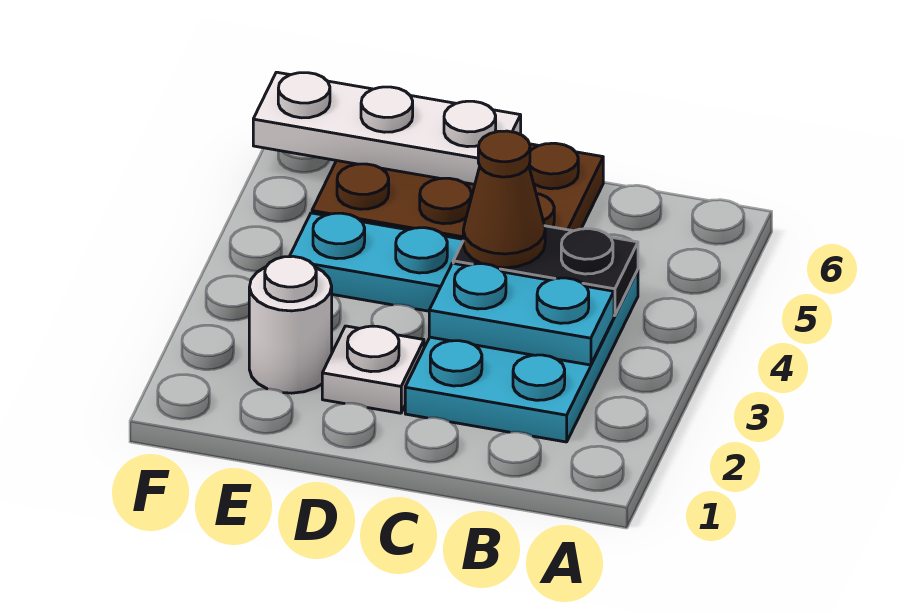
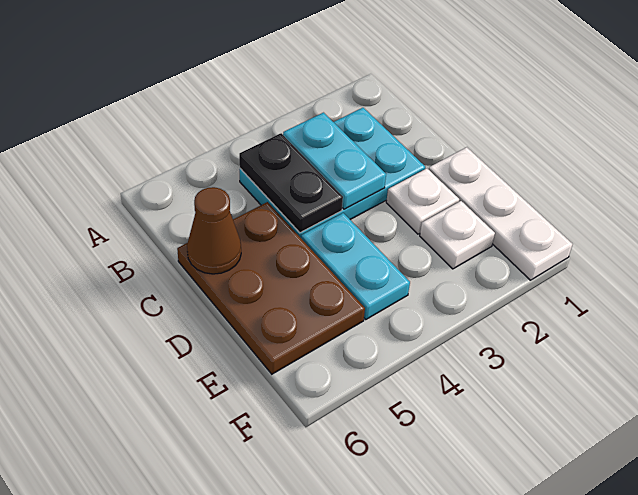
brown 1x1 cone [463,131,545,268] -> brown 1x1 cone moved to [187,187,241,274]
white 1x3 plate [253,72,521,184] -> white 1x3 plate moved to [429,147,573,280]
white 1x1 round brick [249,256,332,393] -> white 1x1 plate [420,201,495,269]

